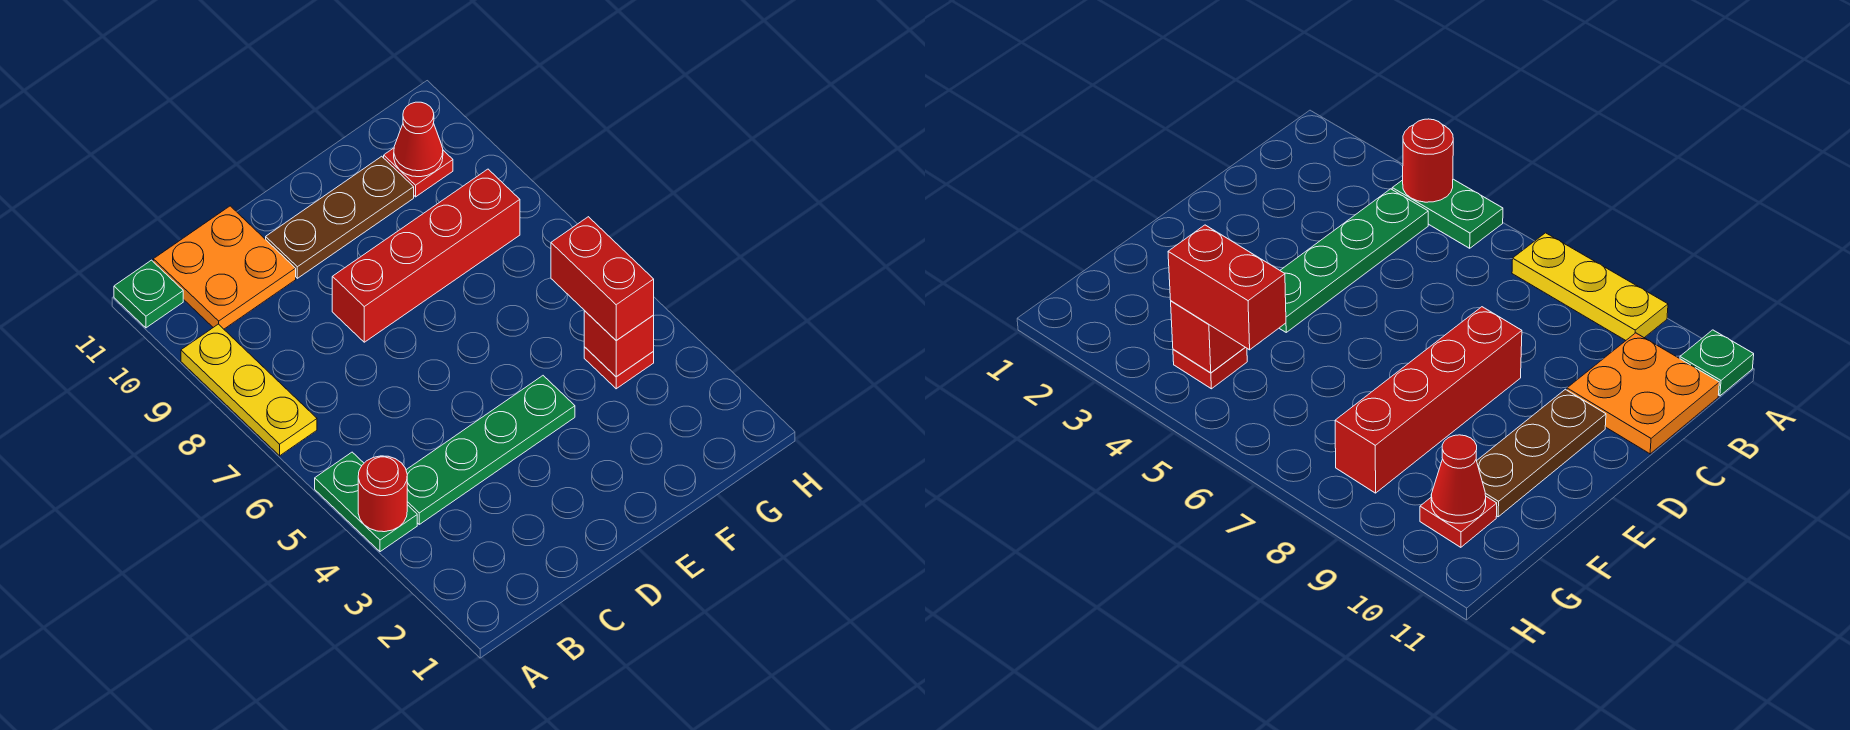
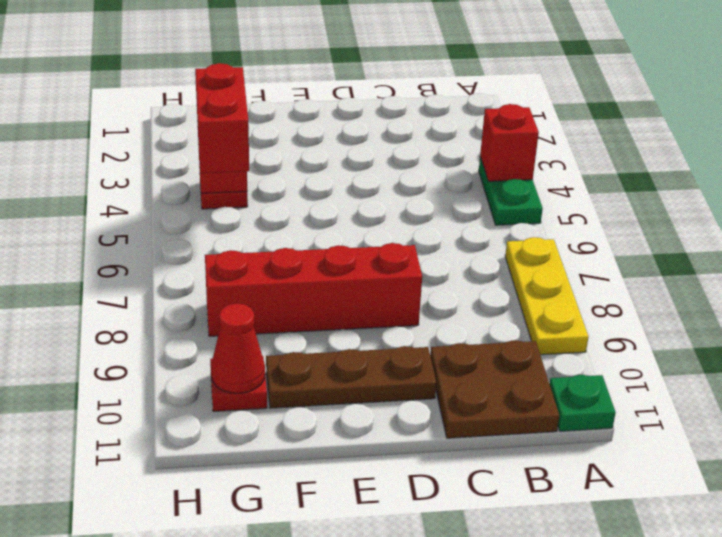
red 1x1 round brick [358,456,407,532] -> red 1x1 brick [480,104,539,181]
green 1x4 plate [406,376,575,524] -> none
orange 2x2 plate [153,206,296,329] -> brown 2x2 plate [430,340,559,438]

